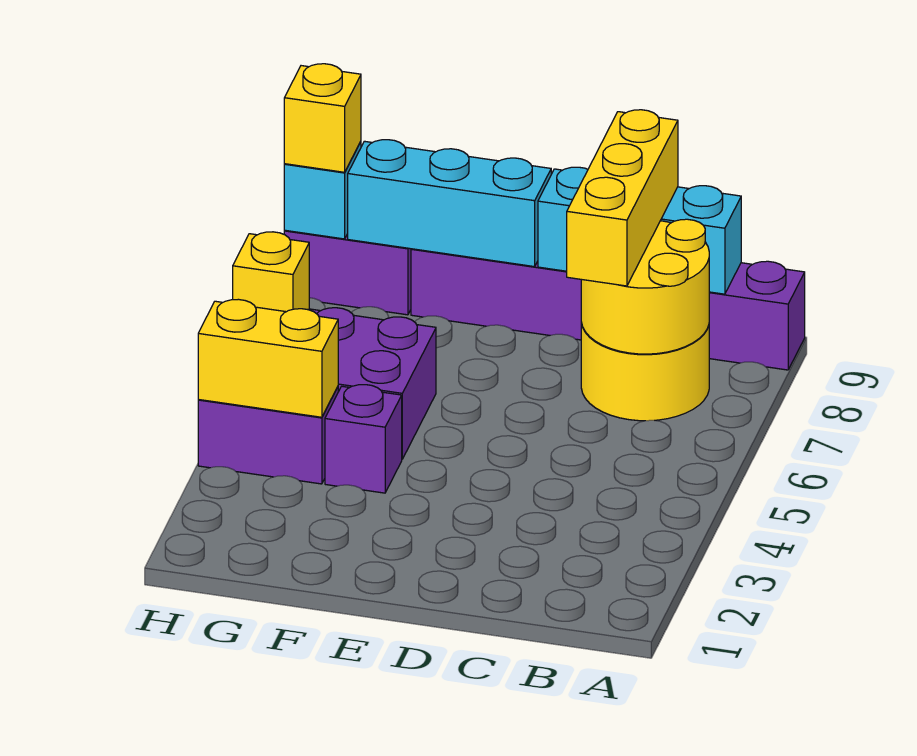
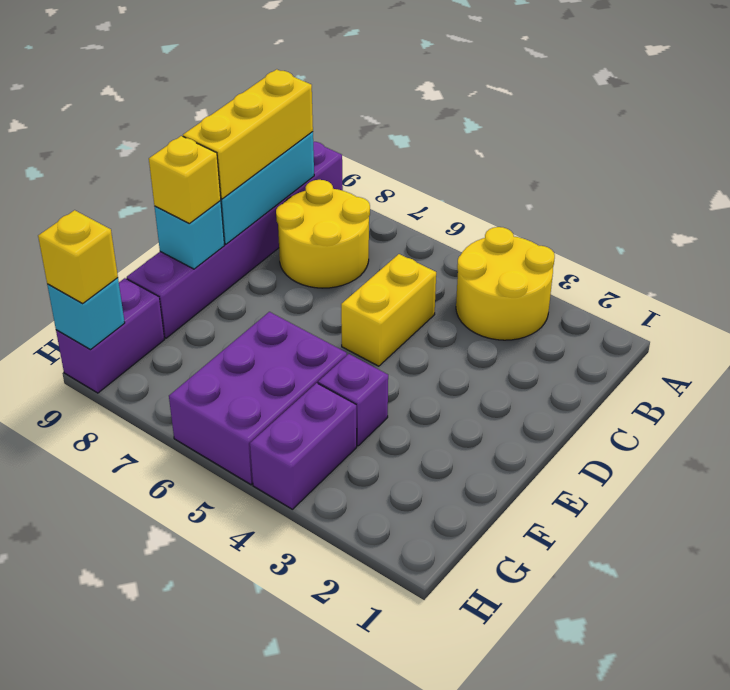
yellow 2x2 round brick [581,219,709,354] -> yellow 2x2 round brick moved to [456,227,555,340]
yellow 1x3 brick [567,110,678,286] -> yellow 1x3 brick turned to [183,69,313,199]
cyan 1x3 brick [348,140,551,267] -> cyan 1x1 brick [155,201,225,269]
yellow 1x2 brick [198,299,338,417] -> yellow 1x2 brick moved to [341,254,436,366]
yellow 1x1 brick [233,232,309,312] -> yellow 1x1 brick moved to [149,136,221,223]

